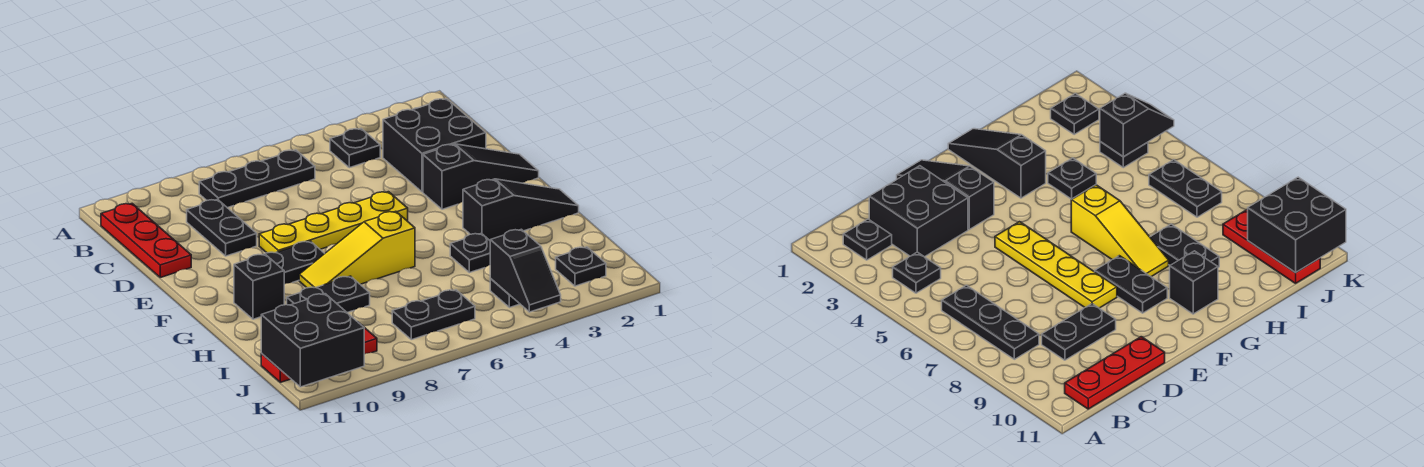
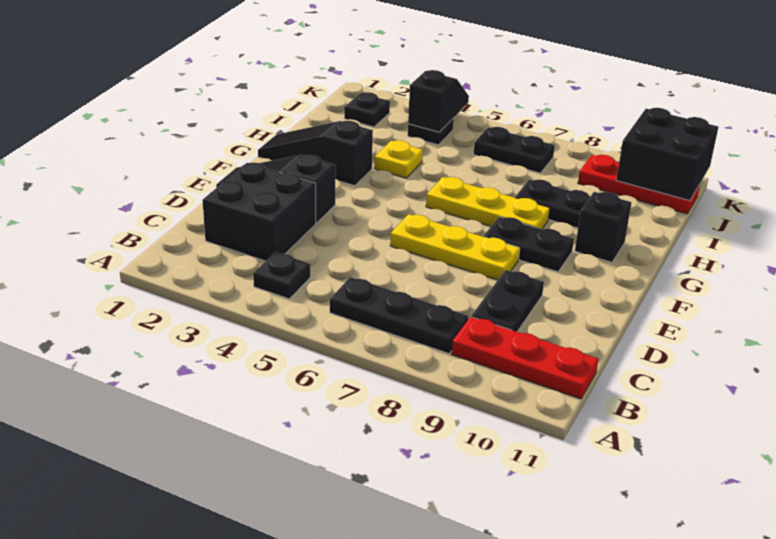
black 1x1 plate [843,219,892,260] -> none
red 1x3 plate [101,204,191,277] -> red 1x3 plate turned to [452,317,598,399]
yellow 1x4 plate [259,192,408,253] -> yellow 1x3 plate [390,214,520,280]
yellow 1x3 slope [299,211,415,288] -> yellow 1x3 plate [426,177,550,229]
black 1x1 plate [450,233,490,273] -> yellow 1x1 plate [374,140,423,178]

